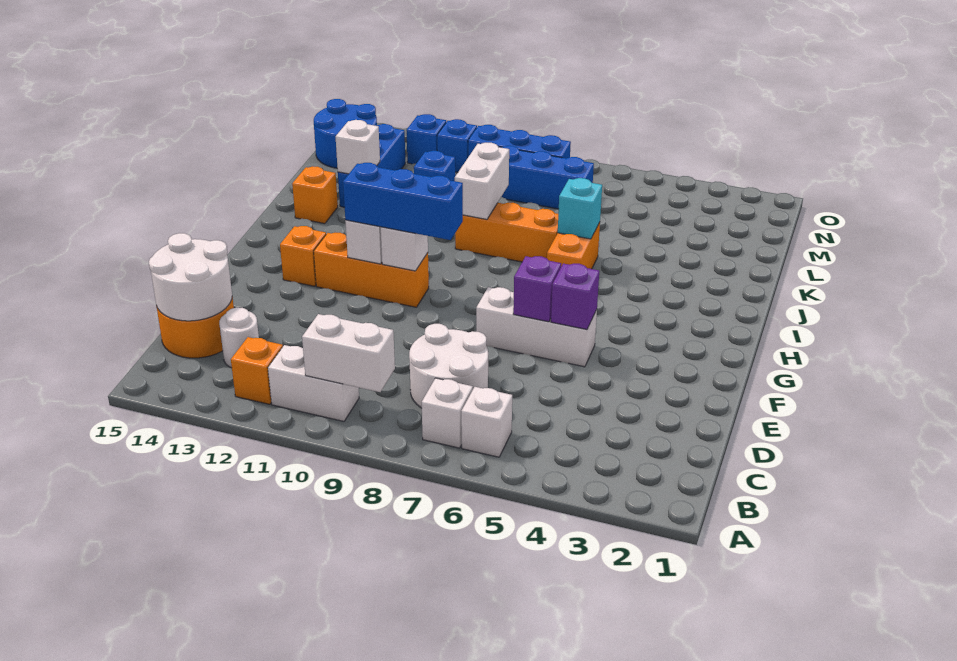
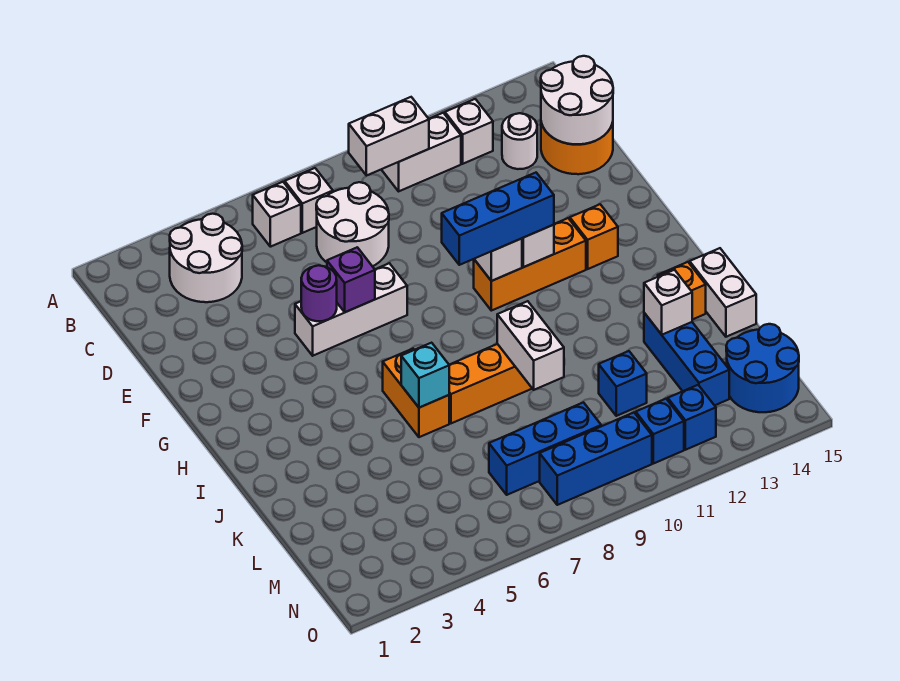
none -> white 2x2 round brick [170,214,242,302]
orange 1x1 brick [231,337,283,404] -> white 1x1 brick [445,99,493,164]
purple 1x1 brick [551,264,599,330] -> purple 1x1 round brick [301,265,337,321]
none -> white 1x2 brick [690,248,756,337]

